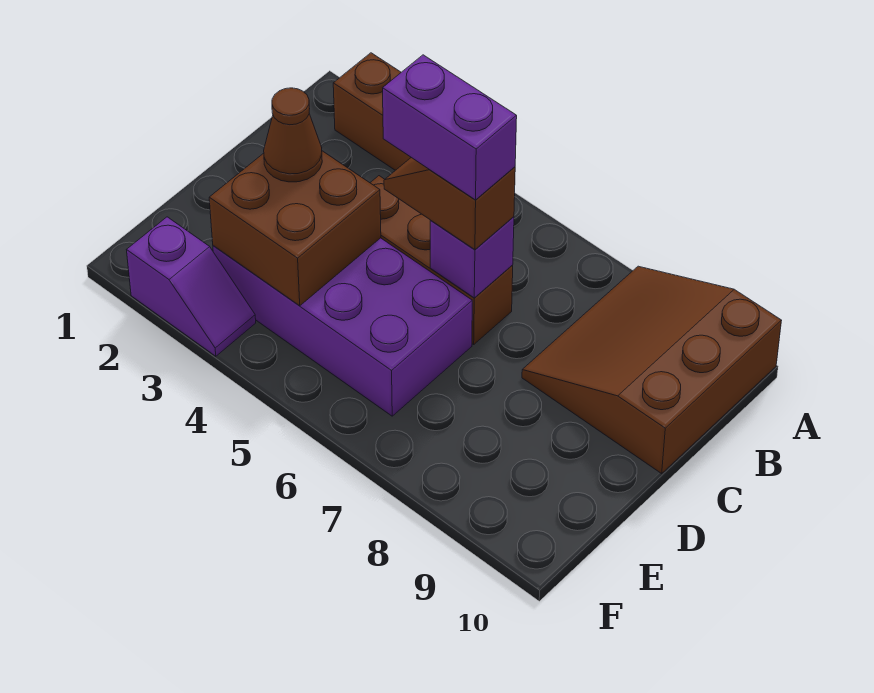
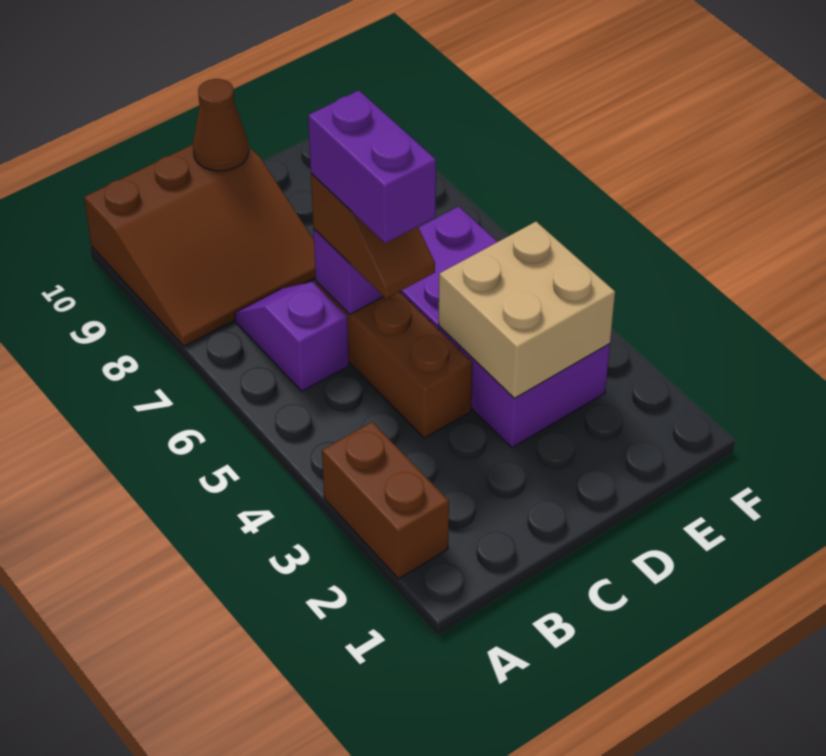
brown 2x2 brick [209,151,381,306] -> tan 2x2 brick [439,222,615,398]
brown 1x1 cone [264,88,322,182] -> brown 1x1 cone moved to [193,79,249,171]
purple 1x2 slope [127,217,256,356] -> purple 1x2 slope moved to [235,282,349,391]

